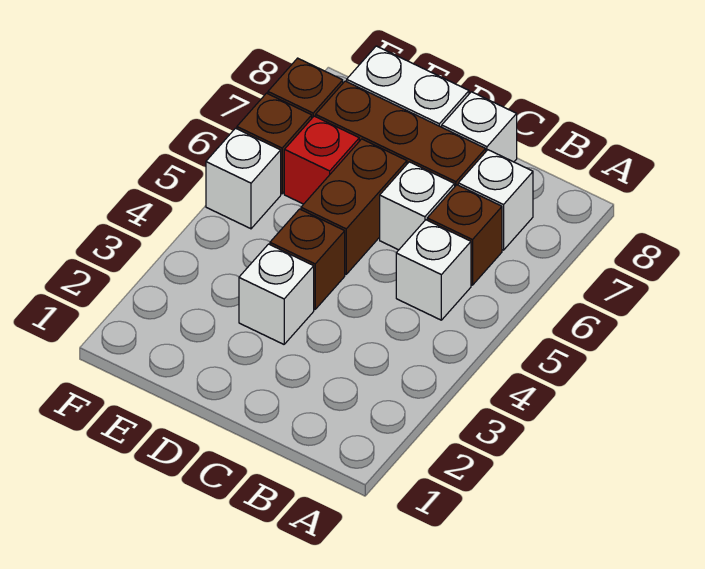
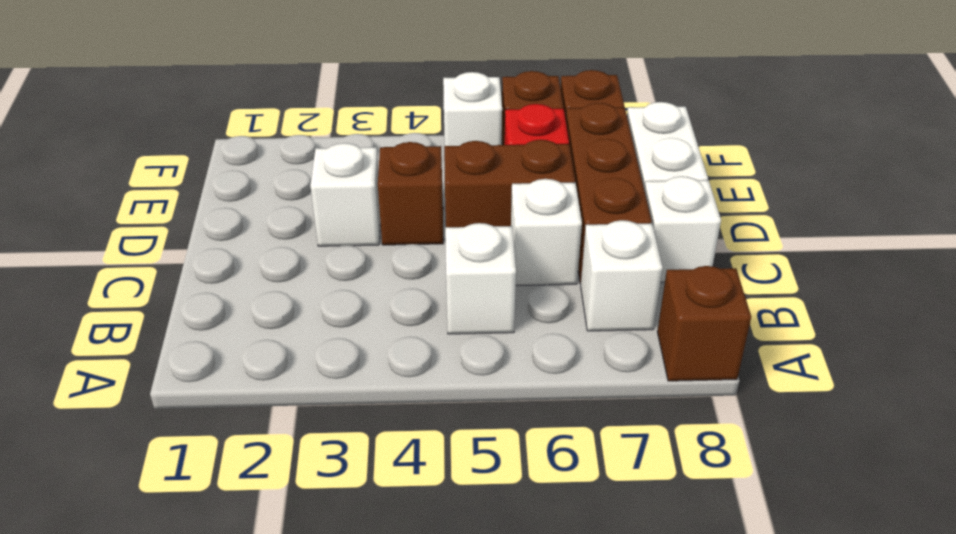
brown 1x1 brick [427,185,502,285] -> brown 1x1 brick moved to [657,266,751,381]

